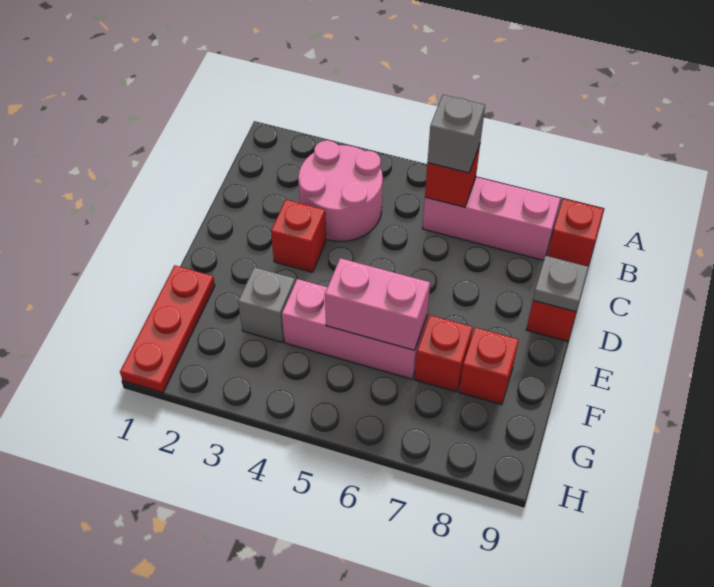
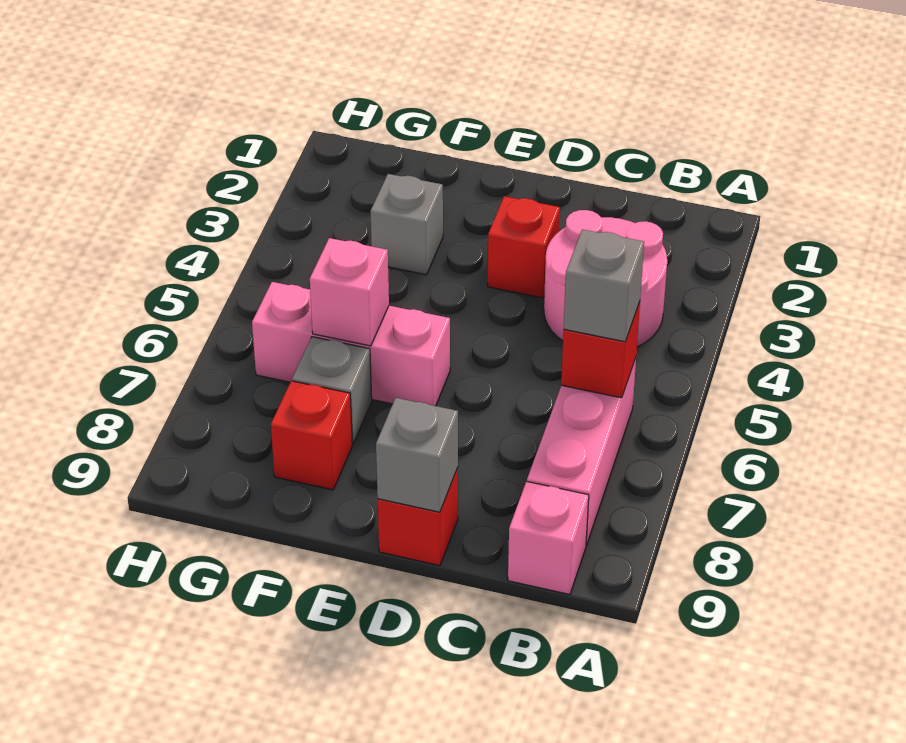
red 1x1 brick [548,199,604,266] -> pink 1x1 brick [508,481,589,595]
grey 1x1 plate [533,256,588,312] -> grey 1x1 brick [376,398,458,512]
red 1x3 plate [120,265,215,393] -> none
pink 1x3 brick [282,279,427,379] -> pink 1x3 brick turned to [252,282,450,406]
pink 1x2 brick [325,258,430,350] -> pink 1x1 brick [310,238,389,346]
red 1x1 brick [415,315,473,392] -> grey 1x1 brick [292,337,372,444]

